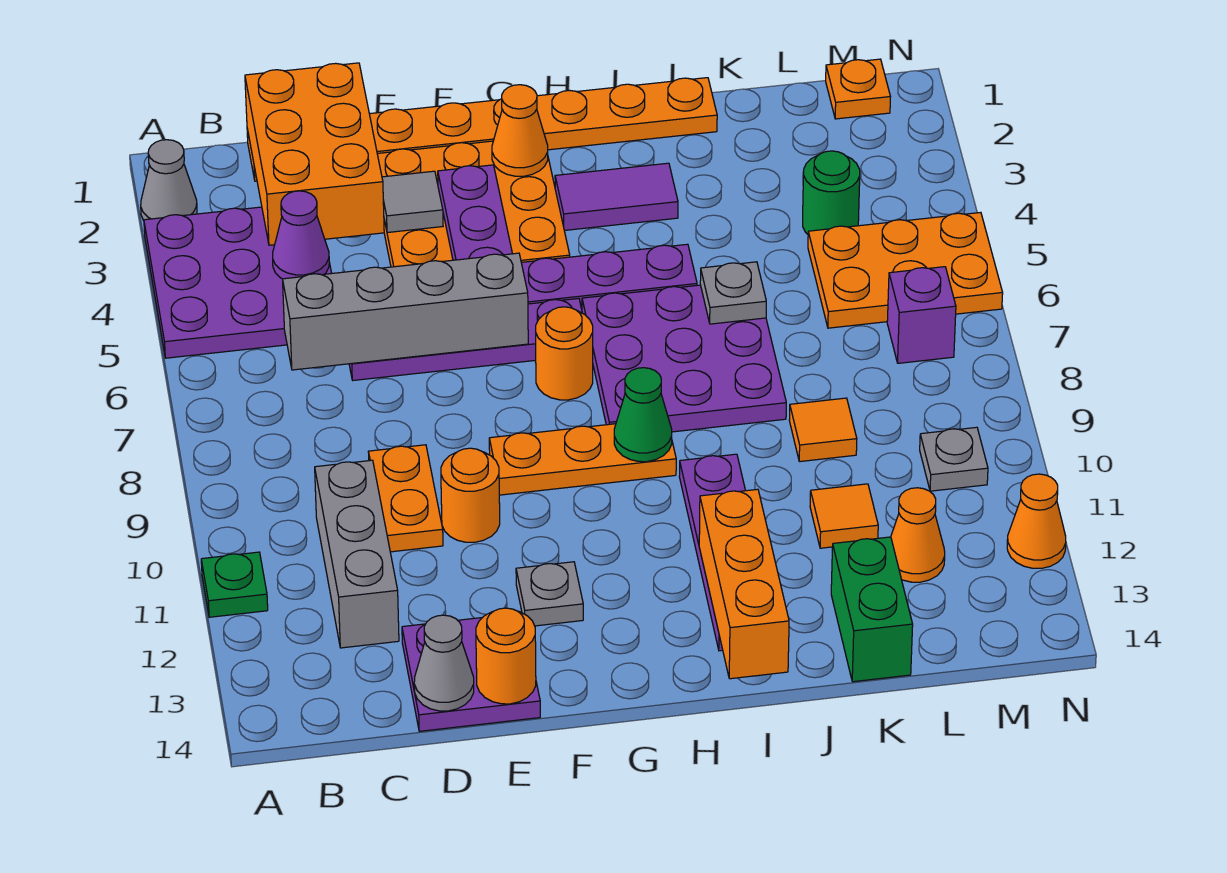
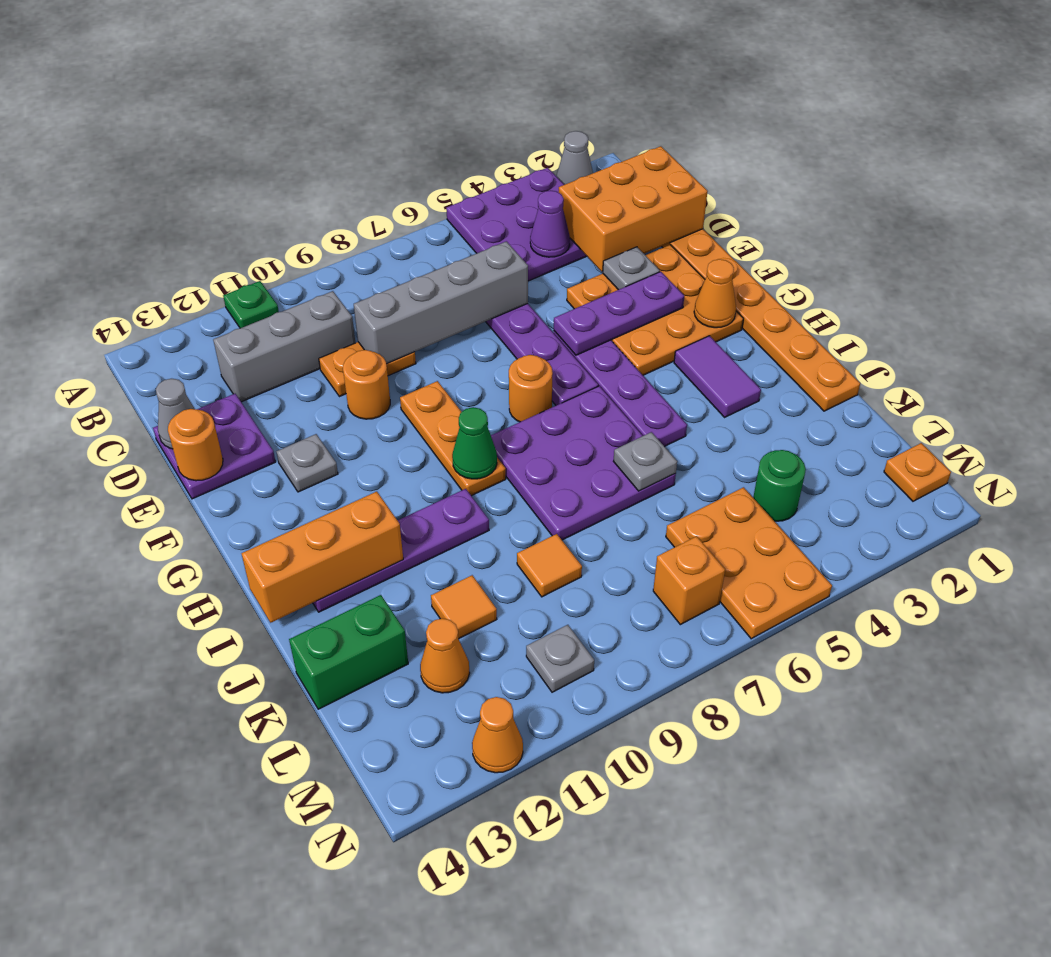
grey 1x4 brick [283,253,528,370] -> grey 1x4 brick turned to [354,241,528,364]
grey 1x1 tile [382,171,443,233] -> grey 1x1 plate [603,247,660,290]
purple 1x1 brick [887,267,956,363] -> orange 1x1 brick [653,536,725,625]

